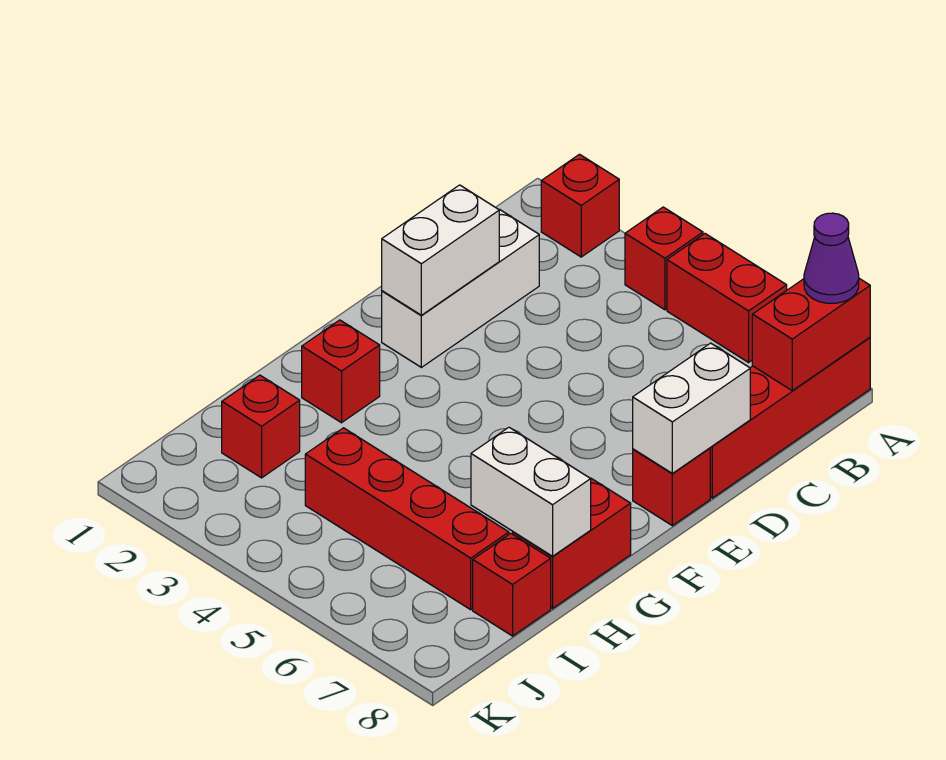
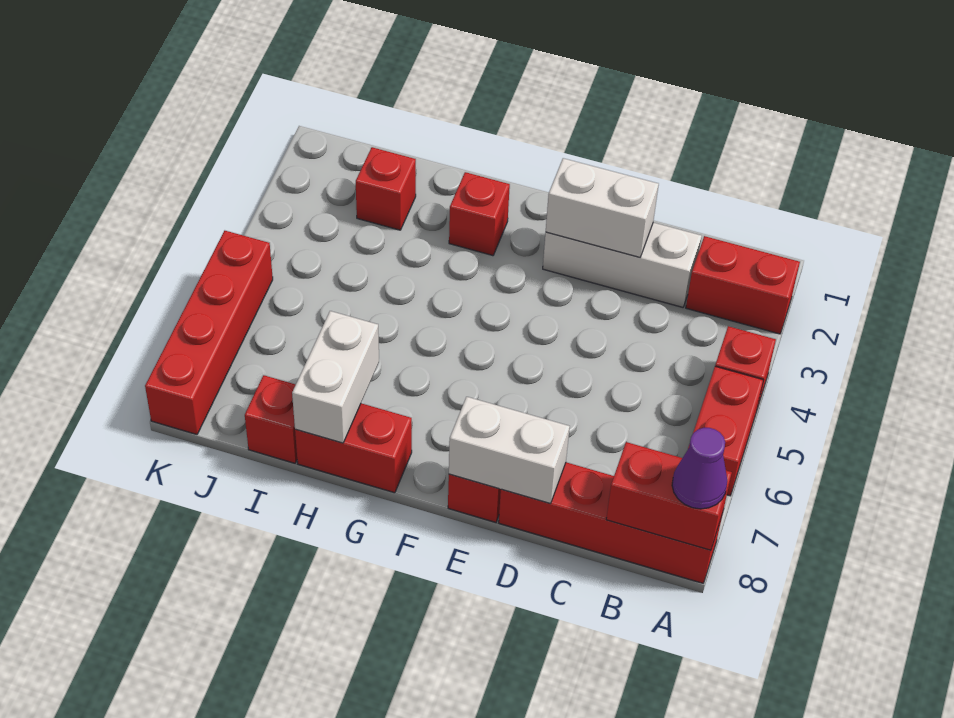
red 1x1 brick [541,154,619,257] -> red 1x2 brick [686,236,800,334]
red 1x4 brick [305,428,509,610] -> red 1x4 brick moved to [145,231,273,434]

